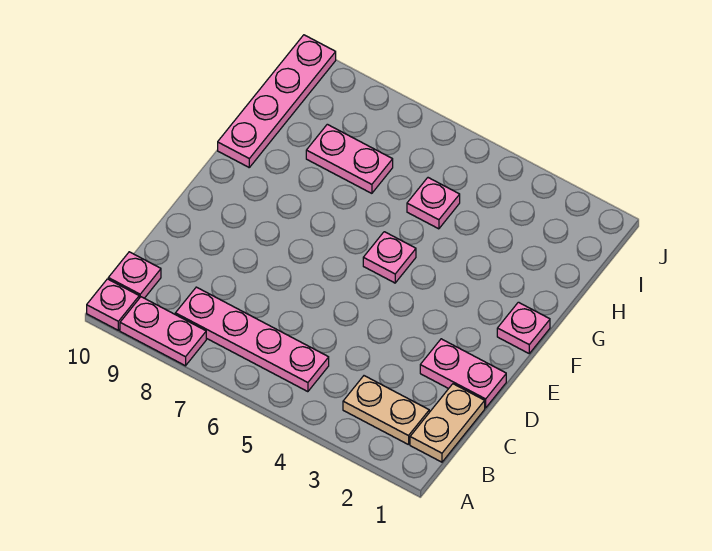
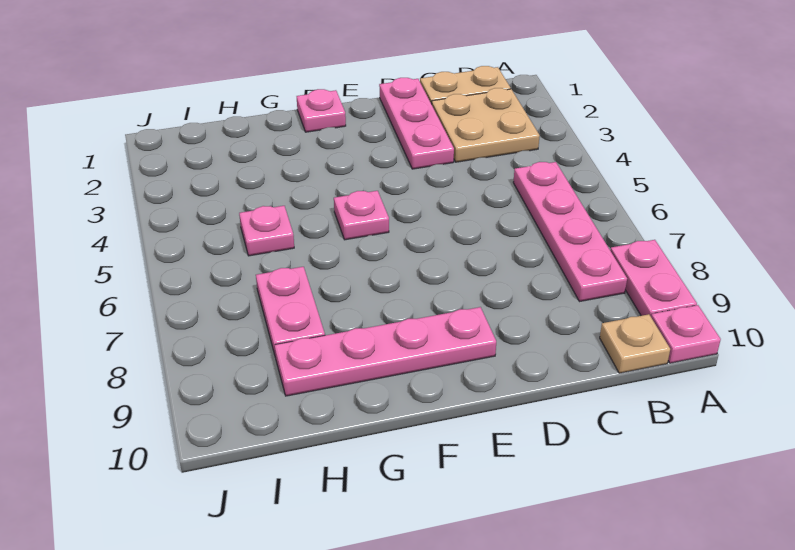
tan 1x2 plate [343,376,429,445] -> tan 2x2 plate [432,88,540,162]
pink 1x1 plate [108,252,161,298] -> tan 1x1 plate [600,314,670,373]
pink 1x2 plate [420,339,506,408] -> pink 1x3 plate [379,78,454,169]
pink 1x4 plate [218,35,336,167] -> pink 1x4 plate moved to [274,307,496,396]

